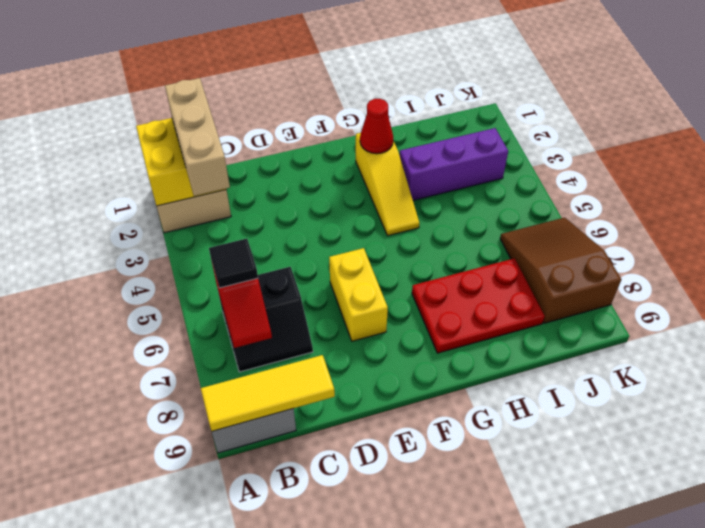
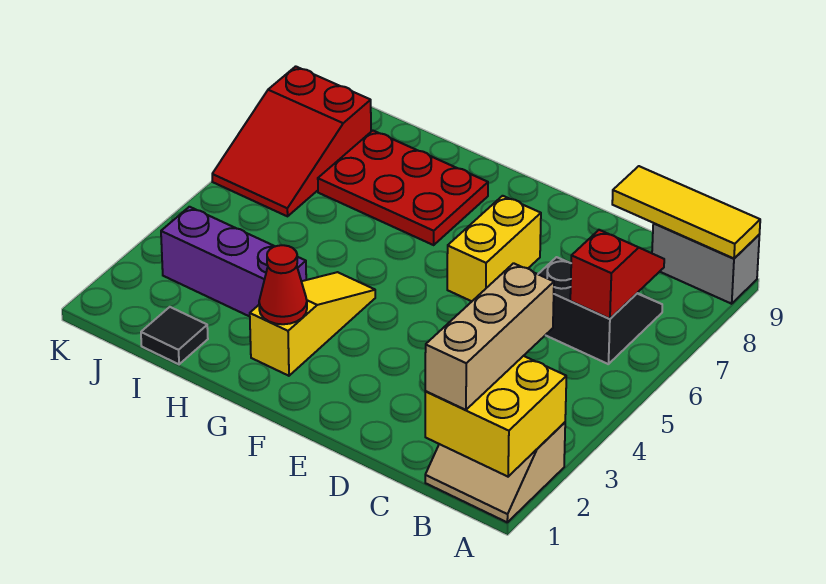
black 1x1 tile [209,239,258,288] -> black 1x1 tile moved to [141,307,208,364]
brown 2x3 slope [500,218,621,323] -> red 2x3 slope [212,66,371,216]

